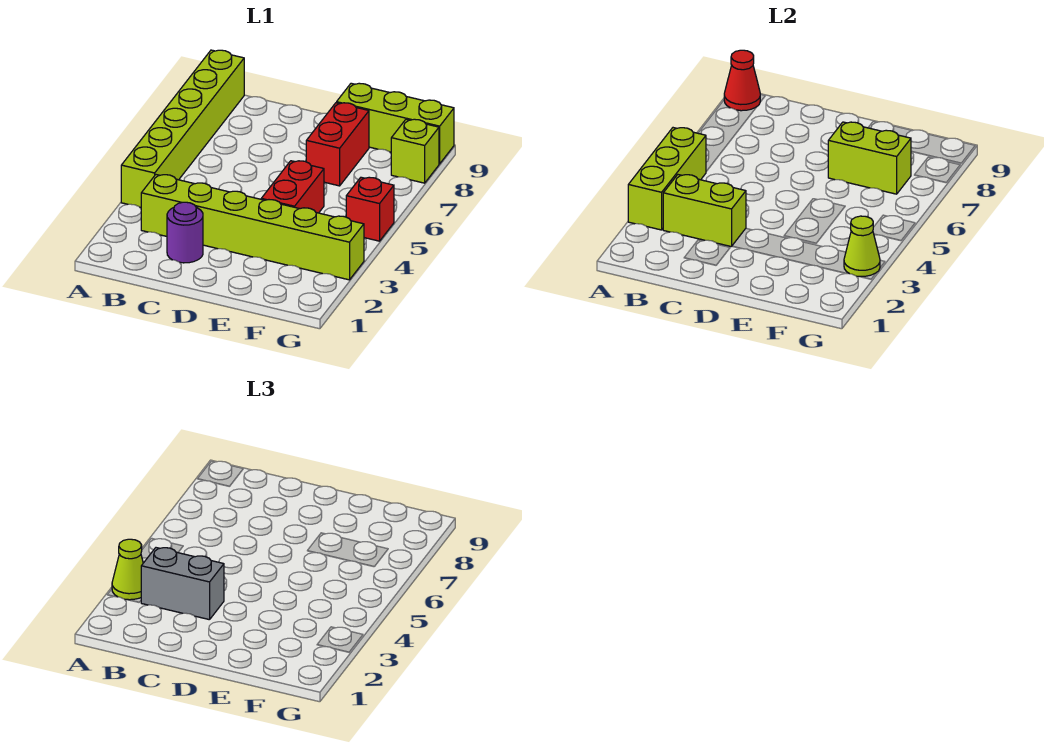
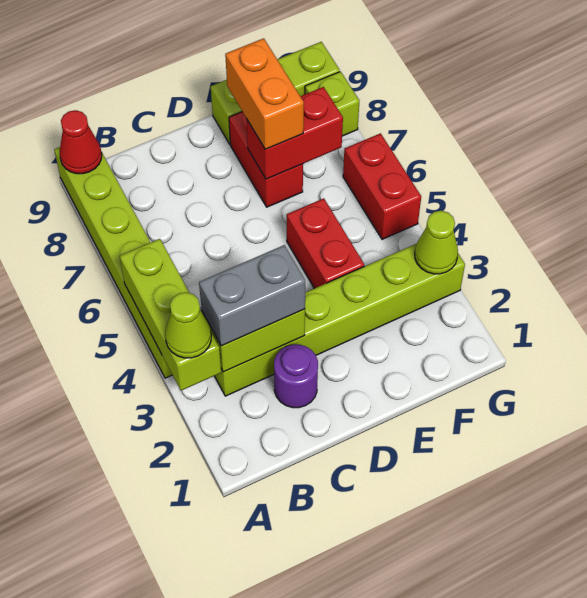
lime 1x2 brick [828,122,911,194] -> red 1x2 brick [247,87,343,179]
none -> orange 1x2 brick [225,38,304,149]
red 1x1 brick [346,177,394,241] -> red 1x2 brick [343,133,421,239]

